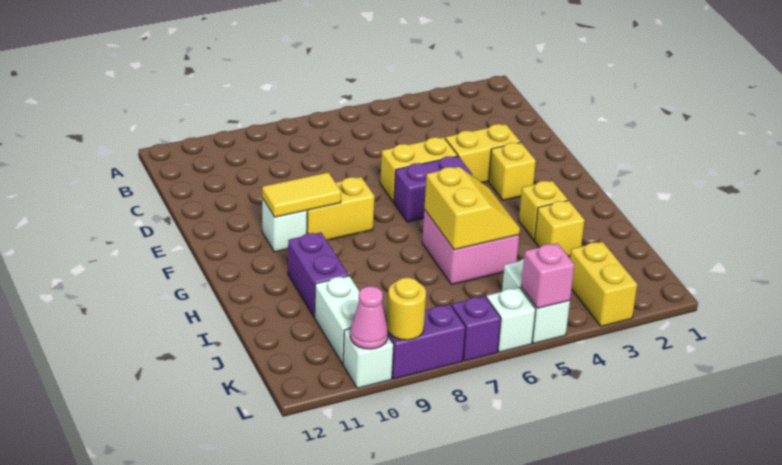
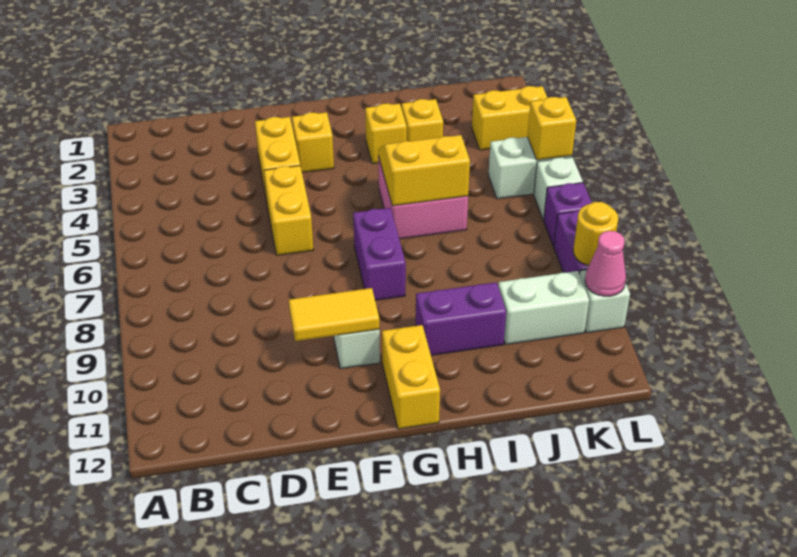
purple 1x2 brick [394,156,472,222] -> purple 1x2 brick moved to [353,208,406,300]
yellow 1x2 brick [307,177,374,240] -> yellow 1x2 brick moved to [382,325,440,429]
yellow 1x2 tile [262,172,341,217] -> yellow 1x2 tile turned to [289,288,380,341]
pink 1x1 brick [521,243,574,308] -> yellow 1x1 brick [527,97,576,160]

